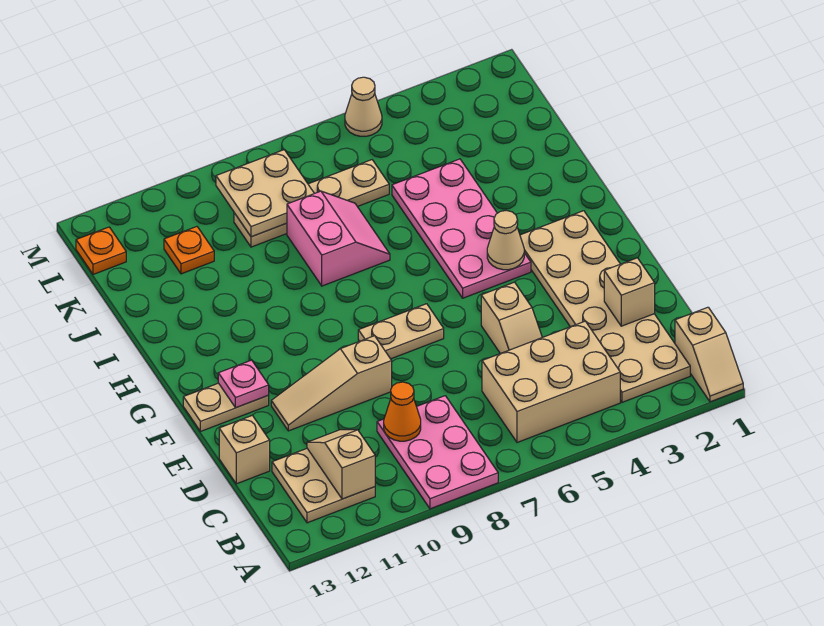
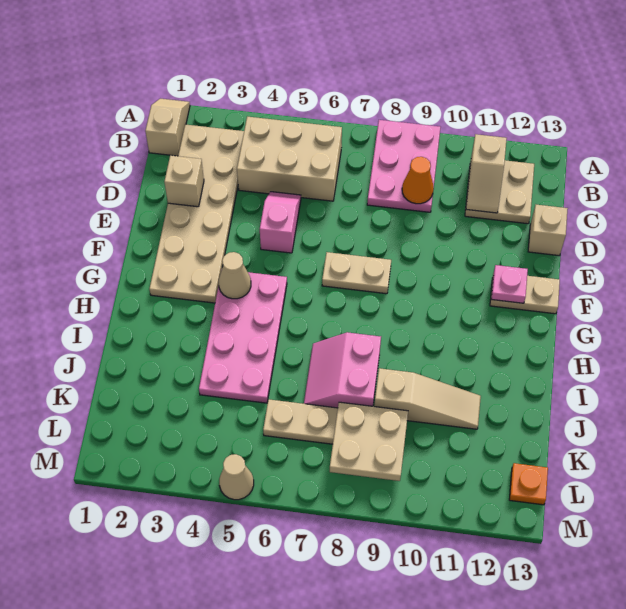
tan 1x2 slope [481,282,542,354] -> pink 1x2 slope [260,192,301,253]
tan 1x3 slope [271,336,392,431] -> tan 1x3 slope moved to [374,368,481,429]
orange 1x1 plate [164,227,214,274] -> none

